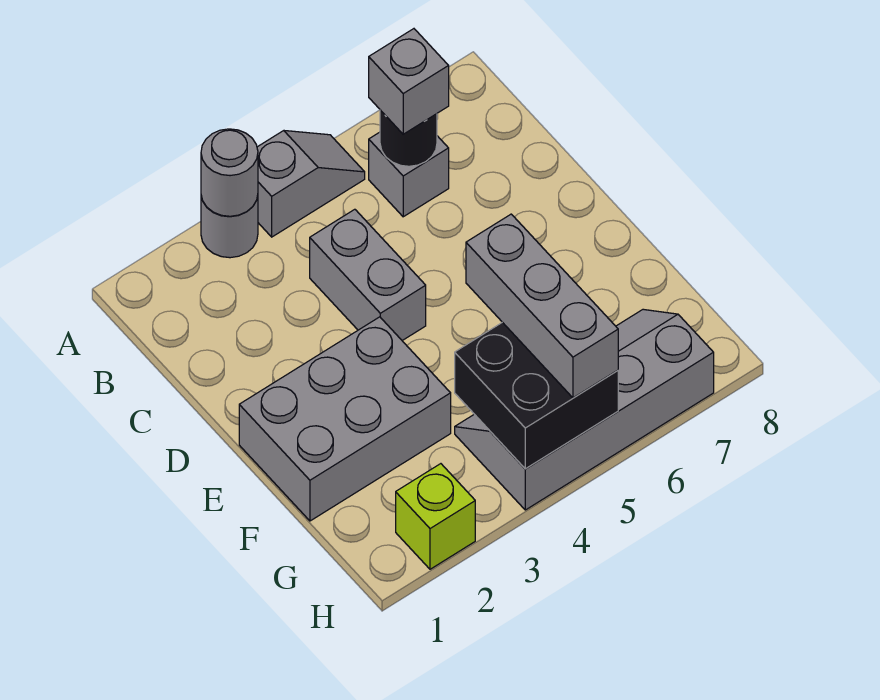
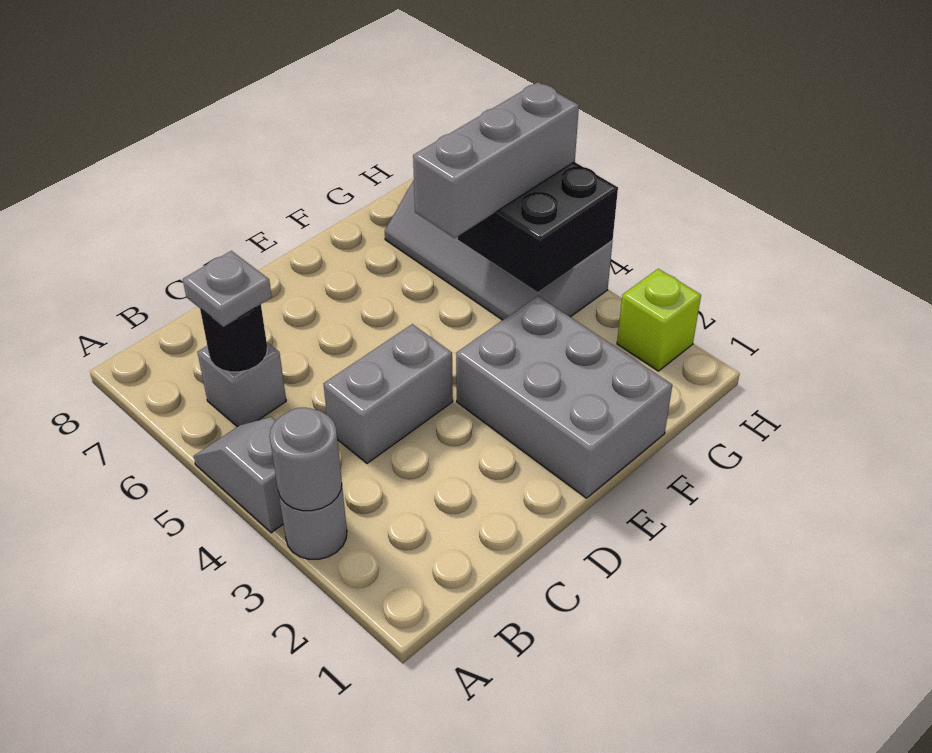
grey 1x1 brick [369,29,449,134] -> grey 1x1 plate [183,251,272,327]

